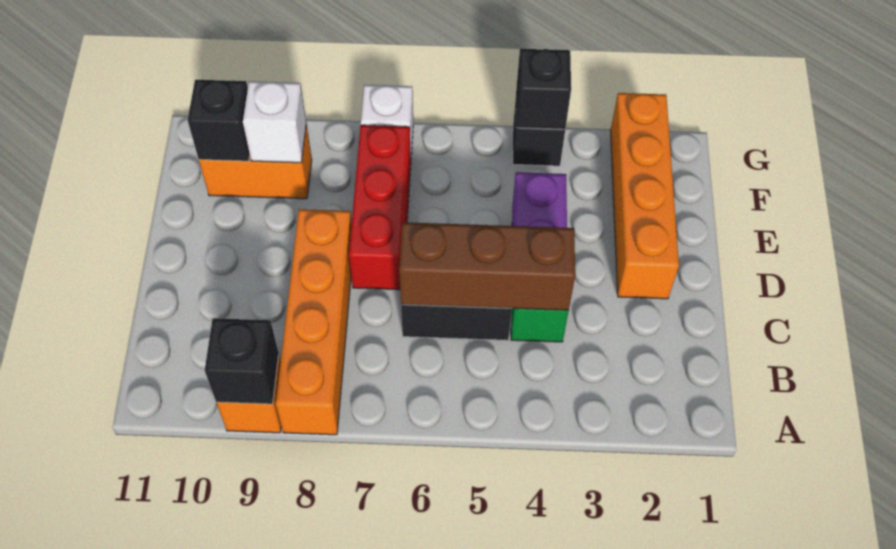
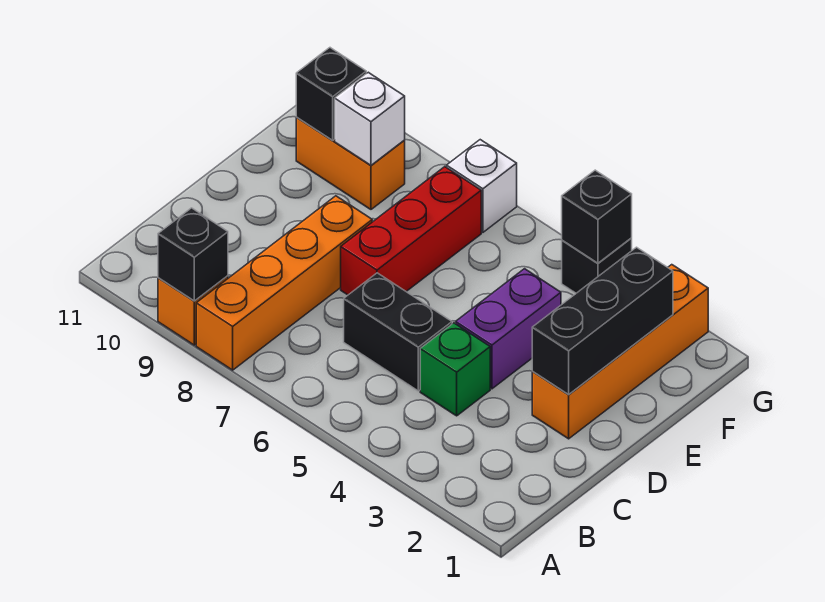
brown 1x3 brick [399,222,575,310] -> none
none -> black 1x3 brick [532,247,673,394]

